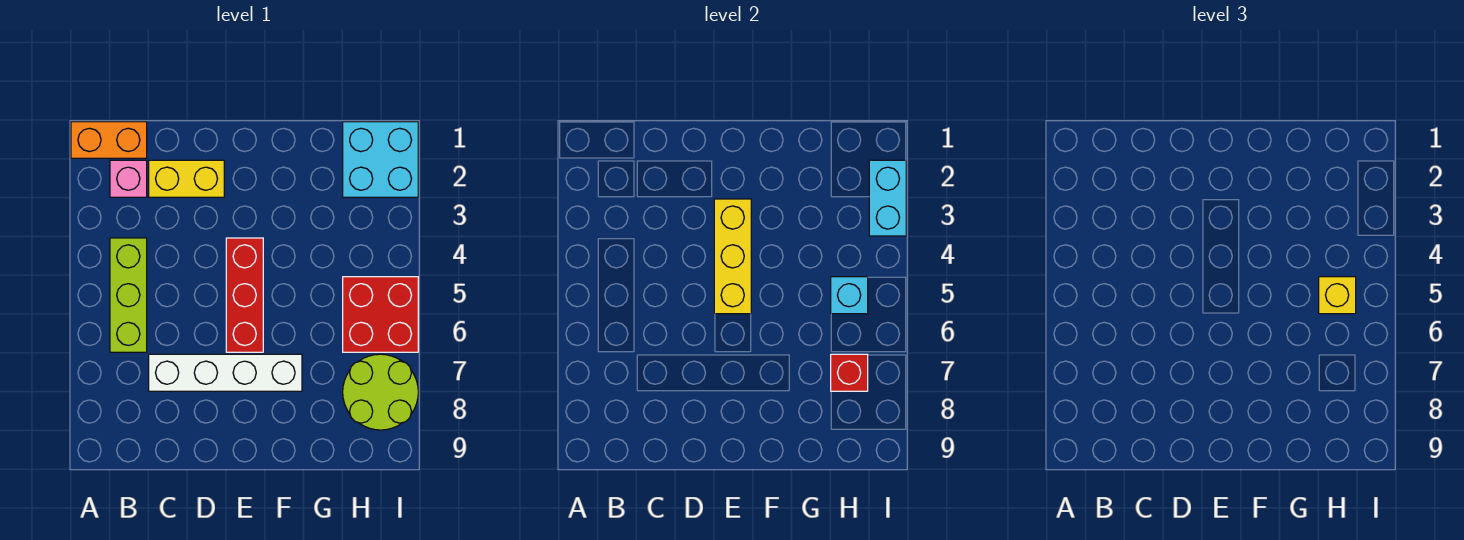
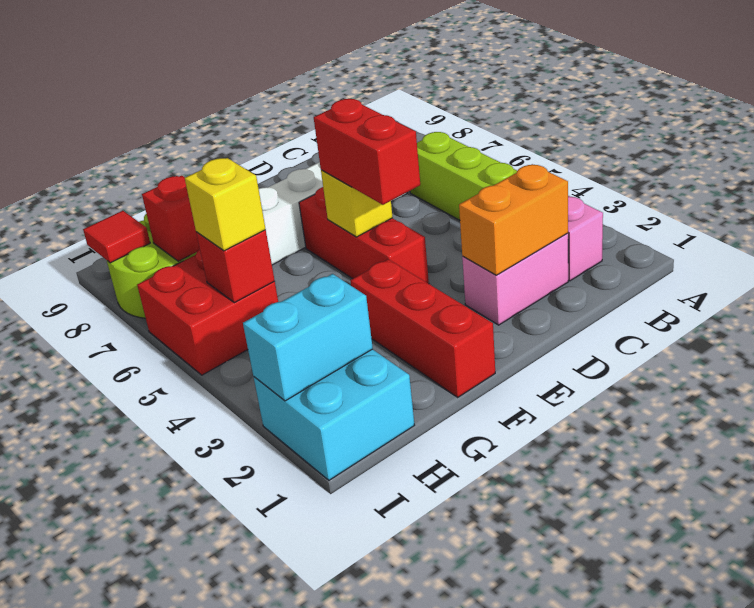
orange 1x2 brick [71,122,147,158] -> orange 1x2 brick moved to [459,164,568,275]
yellow 1x2 brick [149,160,224,197] -> pink 1x2 brick [462,233,568,325]
yellow 1x3 brick [714,199,751,314] -> yellow 1x1 brick [321,170,393,237]
none -> red 1x2 brick [314,99,420,205]
none -> red 1x3 brick [350,259,495,397]
cyan 1x1 brick [831,277,868,314] -> red 1x1 brick [196,230,275,303]
cyan 1x2 brick [869,160,906,236] -> cyan 1x2 brick turned to [243,274,373,401]
none -> red 1x1 tile [83,211,150,263]

